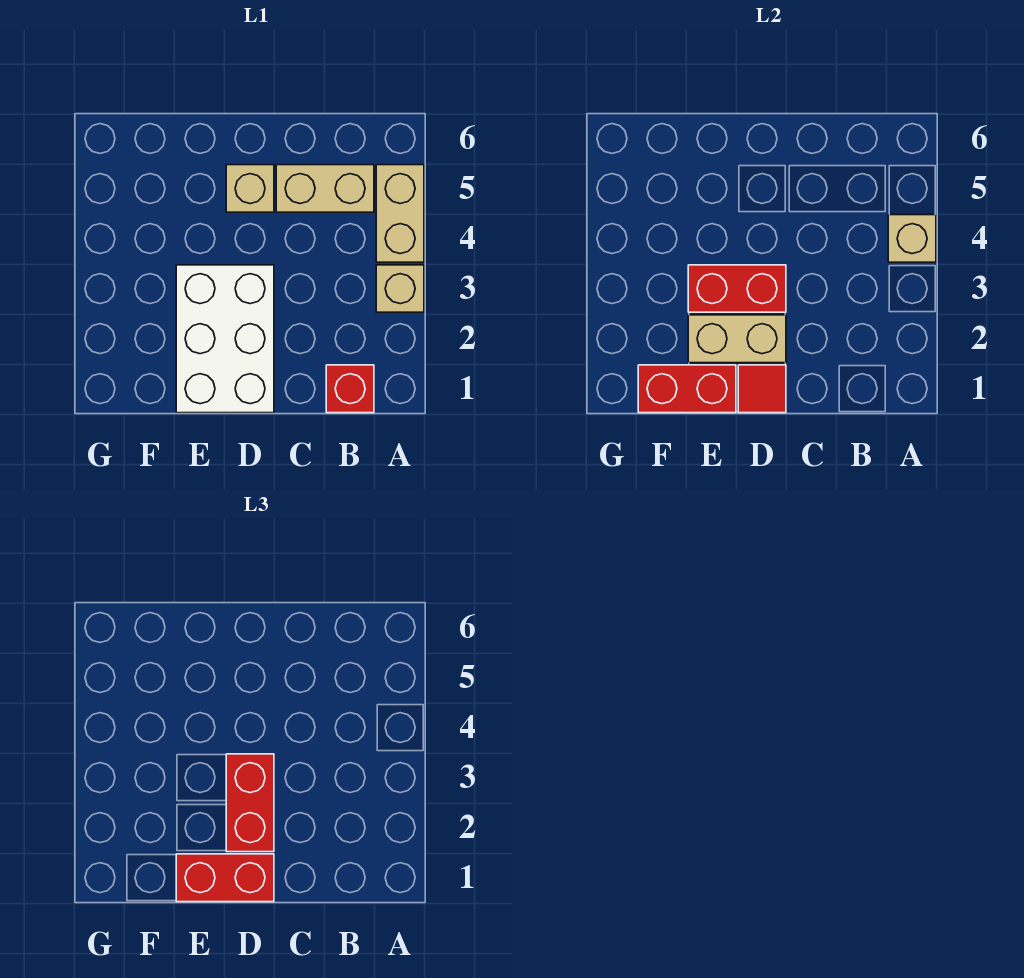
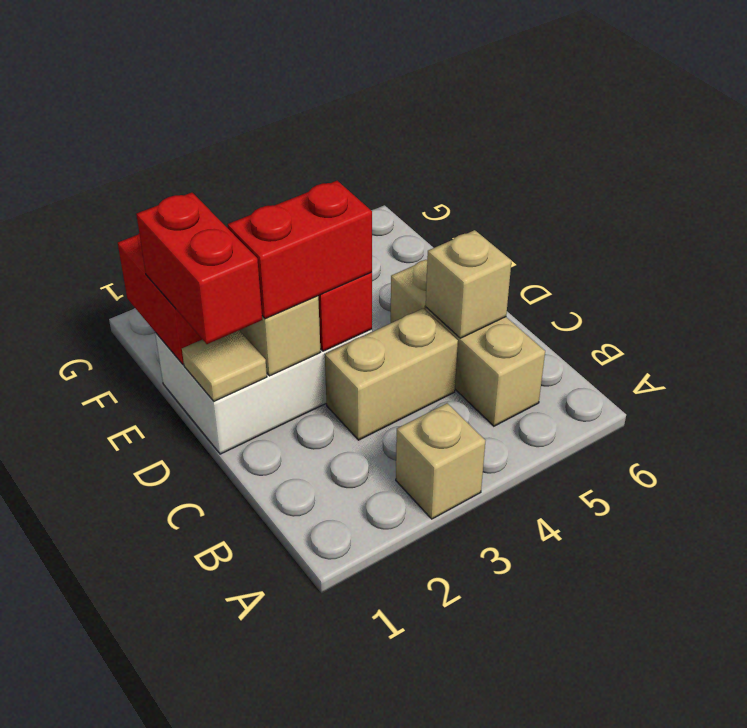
tan 1x2 brick [376,165,424,262] -> tan 1x2 brick moved to [325,309,458,440]
tan 1x1 brick [888,215,936,262] -> tan 1x1 brick moved to [426,230,511,338]
red 1x1 brick [326,365,374,413] -> none
red 1x1 tile [738,365,786,413] -> tan 1x1 tile [182,331,267,401]

